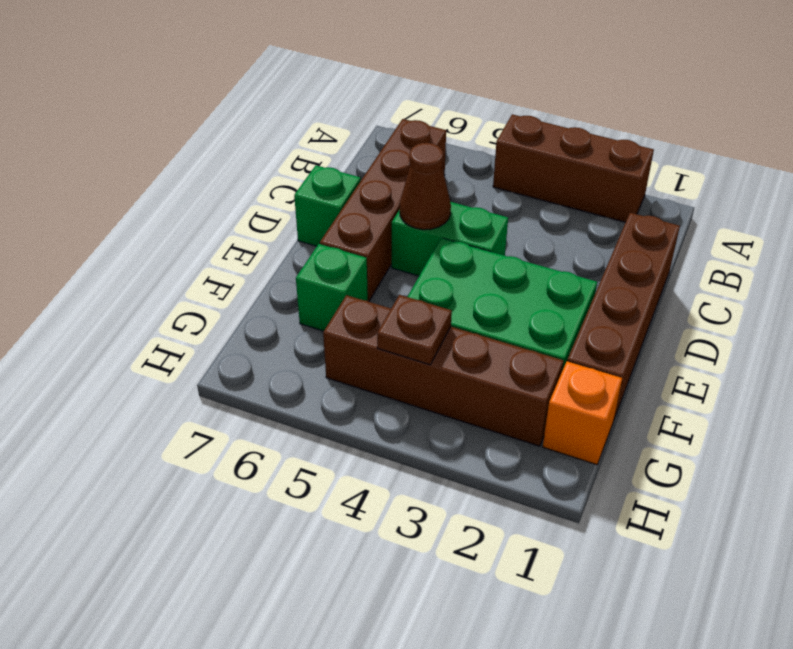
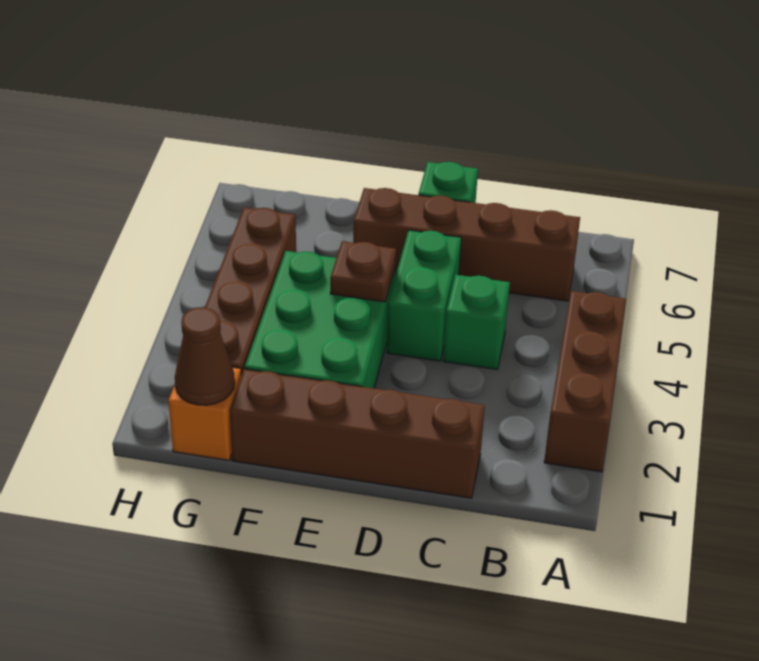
brown 1x1 cone [400,143,451,230] -> brown 1x1 cone moved to [175,307,235,405]
green 1x1 brick [296,244,368,331] -> green 1x1 brick moved to [443,275,510,370]
brown 1x1 plate [377,295,452,365] -> brown 1x1 plate moved to [330,241,396,302]

